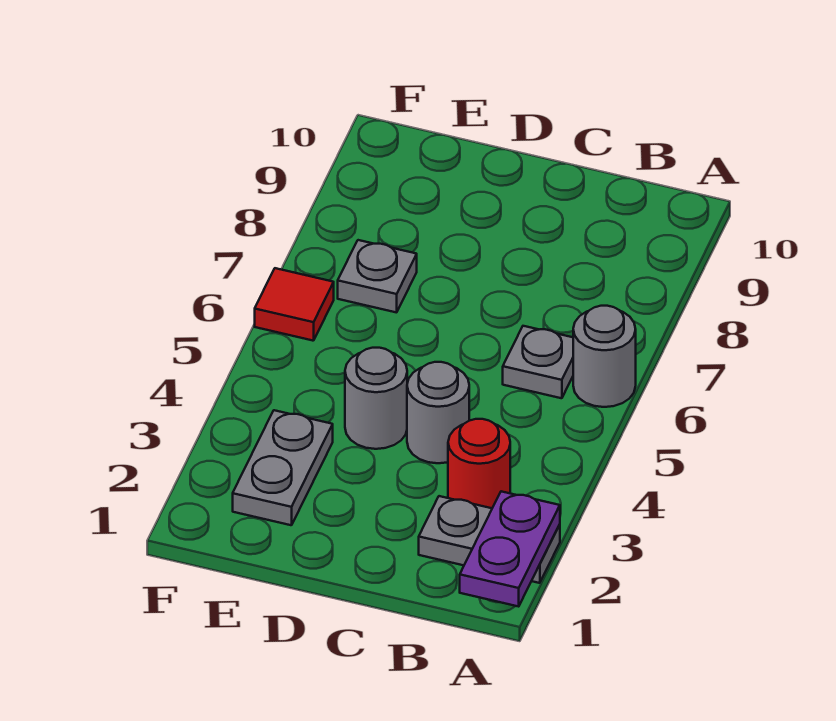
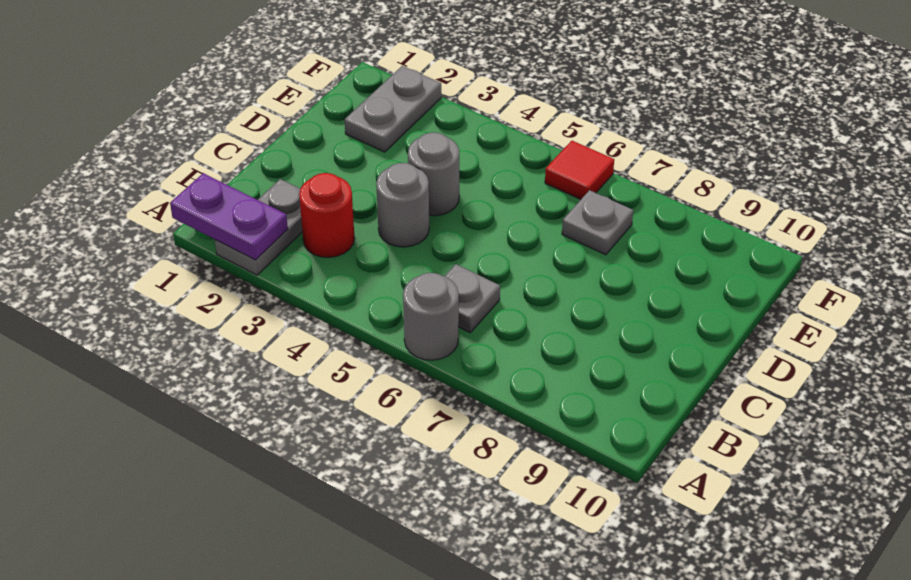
grey 1x2 plate [233,410,333,525] -> grey 1x2 plate turned to [345,66,441,152]

